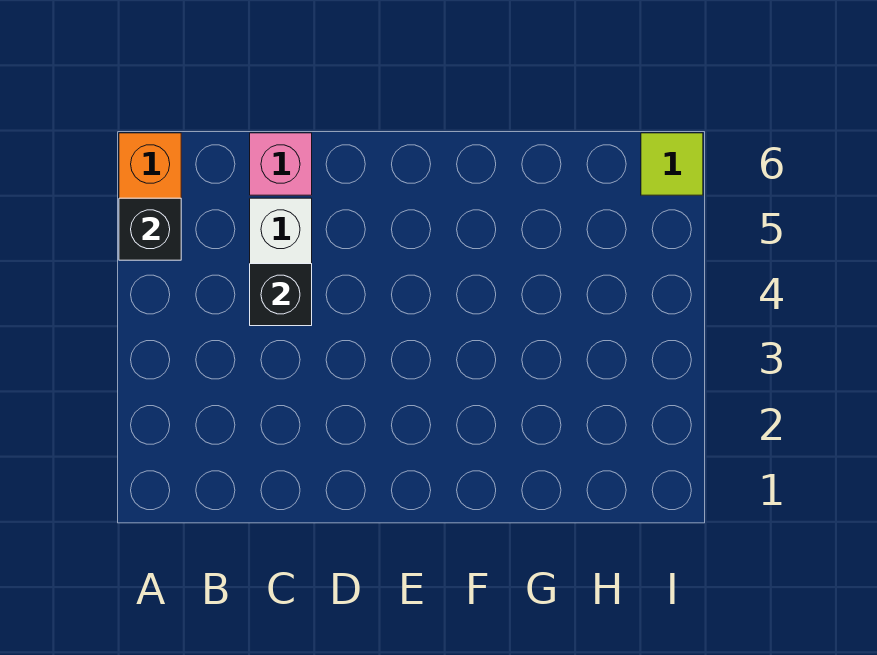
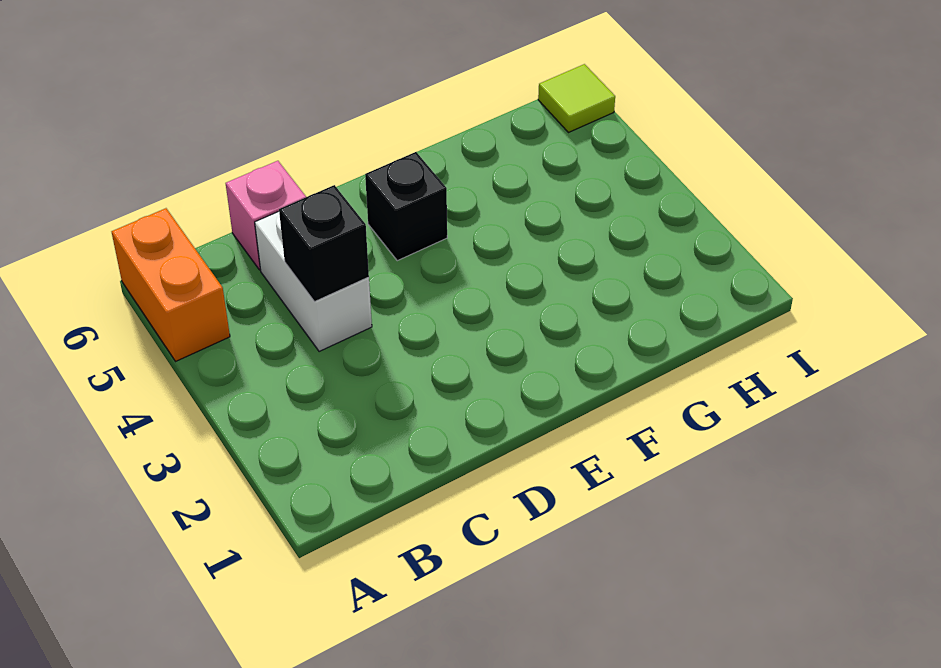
black 1x1 brick [119,198,181,260] -> black 1x1 brick moved to [365,152,447,261]

